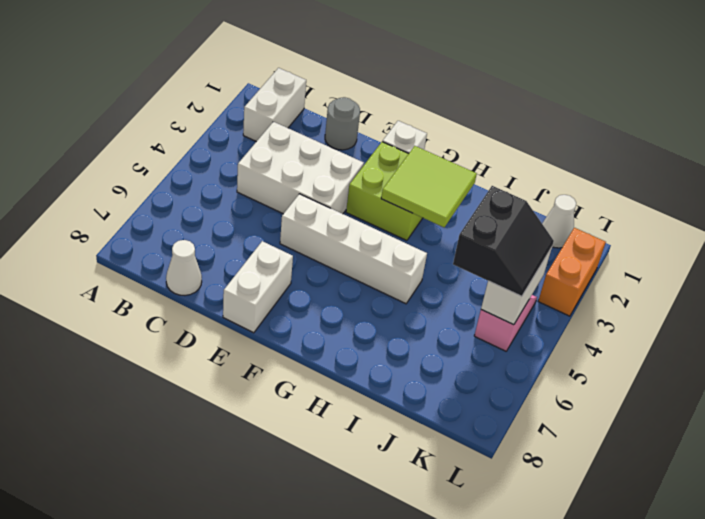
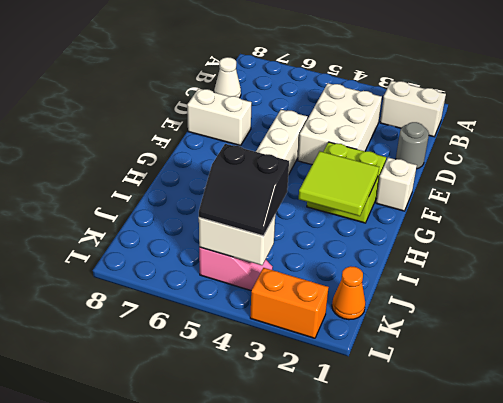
white 1x1 cone [542,195,576,248] -> orange 1x1 cone [332,266,365,320]

